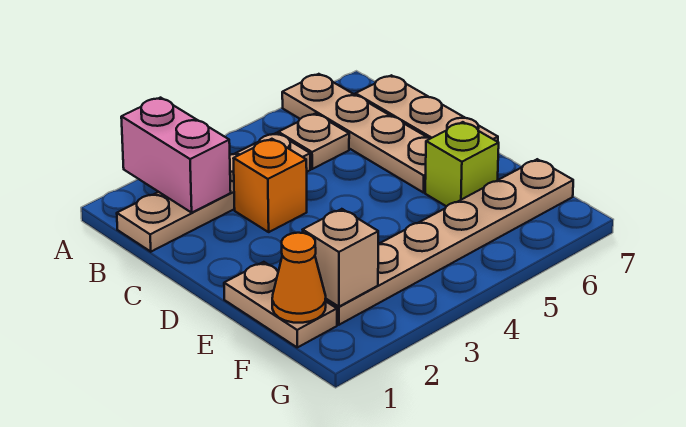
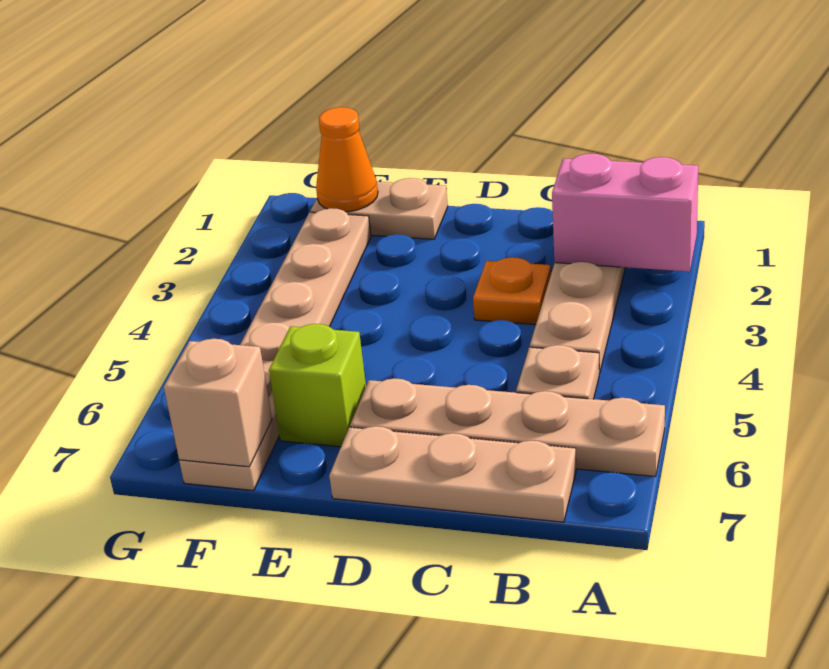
orange 1x1 brick [233,139,307,232] -> orange 1x1 plate [473,257,551,325]
tan 1x1 brick [303,209,378,307] -> tan 1x1 brick moved to [164,339,272,467]

